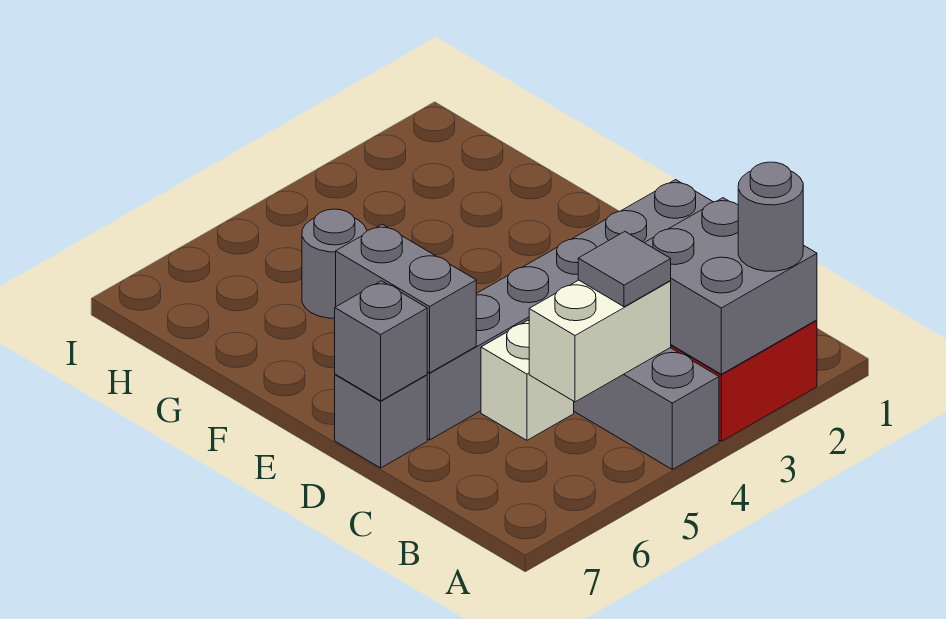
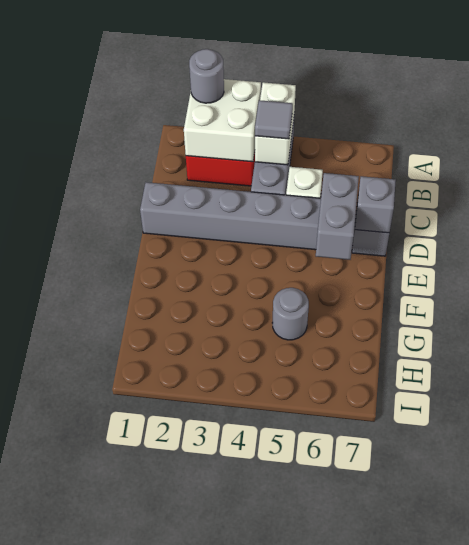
grey 2x2 brick [645,198,817,374] -> white 2x2 brick [184,79,261,162]
white 1x2 brick [529,280,671,402] -> white 1x2 brick turned to [255,82,296,165]

